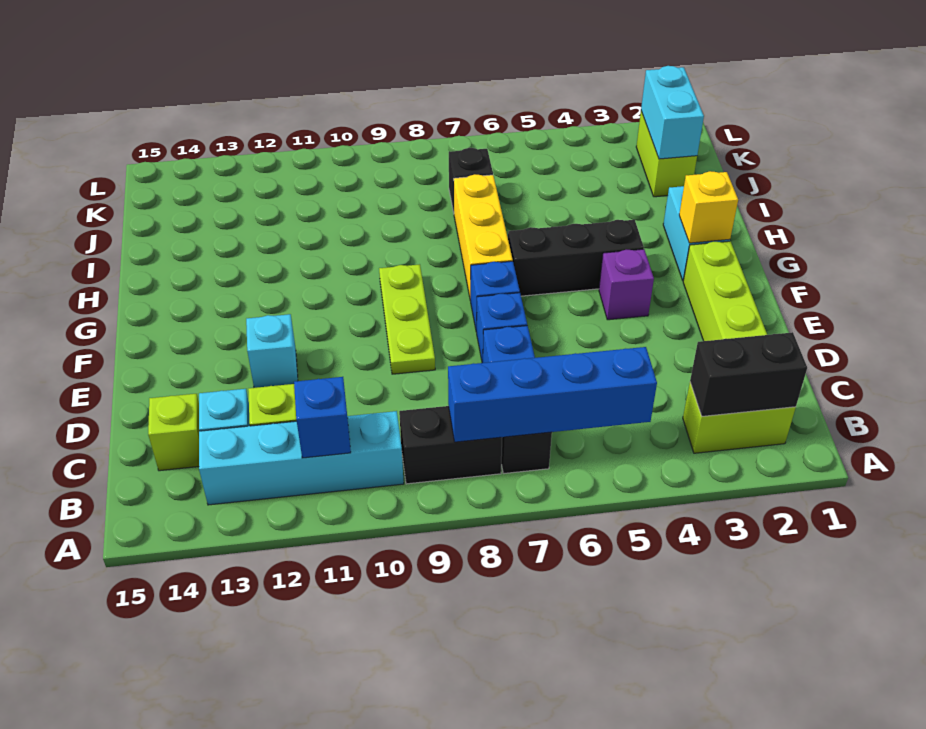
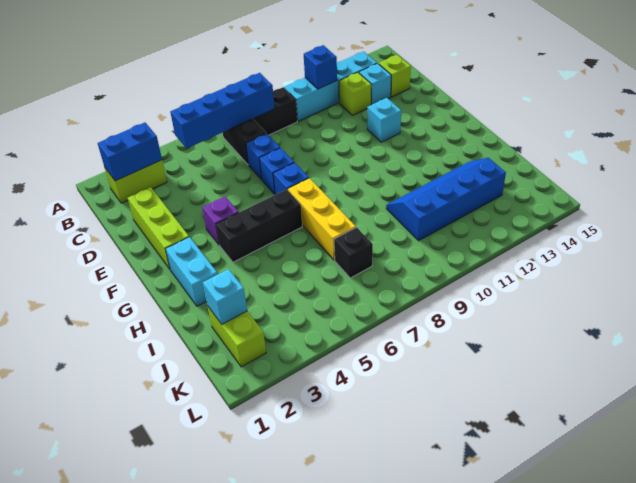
black 1x2 brick [690,332,807,416] -> blue 1x2 brick [98,123,162,181]
lime 1x3 plate [379,264,435,374] -> none
yellow 1x1 brick [679,171,738,243] -> none
none -> blue 2x4 slope [386,158,506,241]
cyan 1x2 brick [641,66,704,159] -> cyan 1x1 brick [203,269,247,324]

